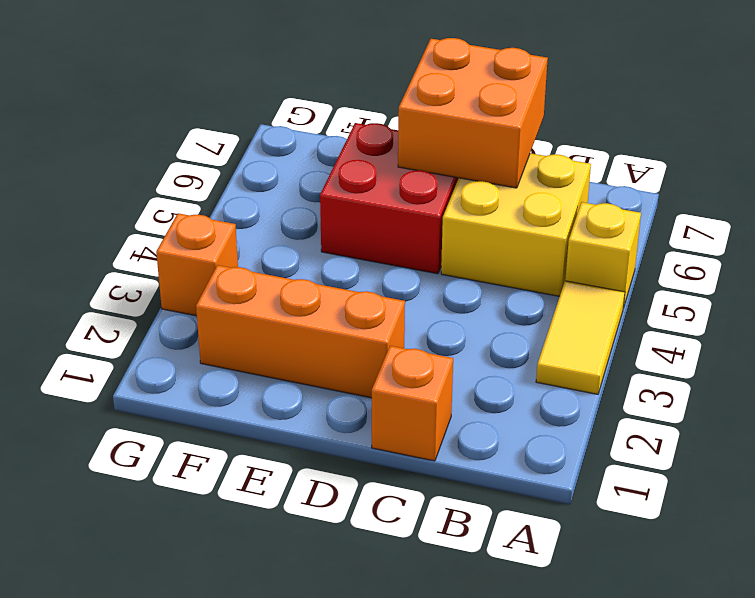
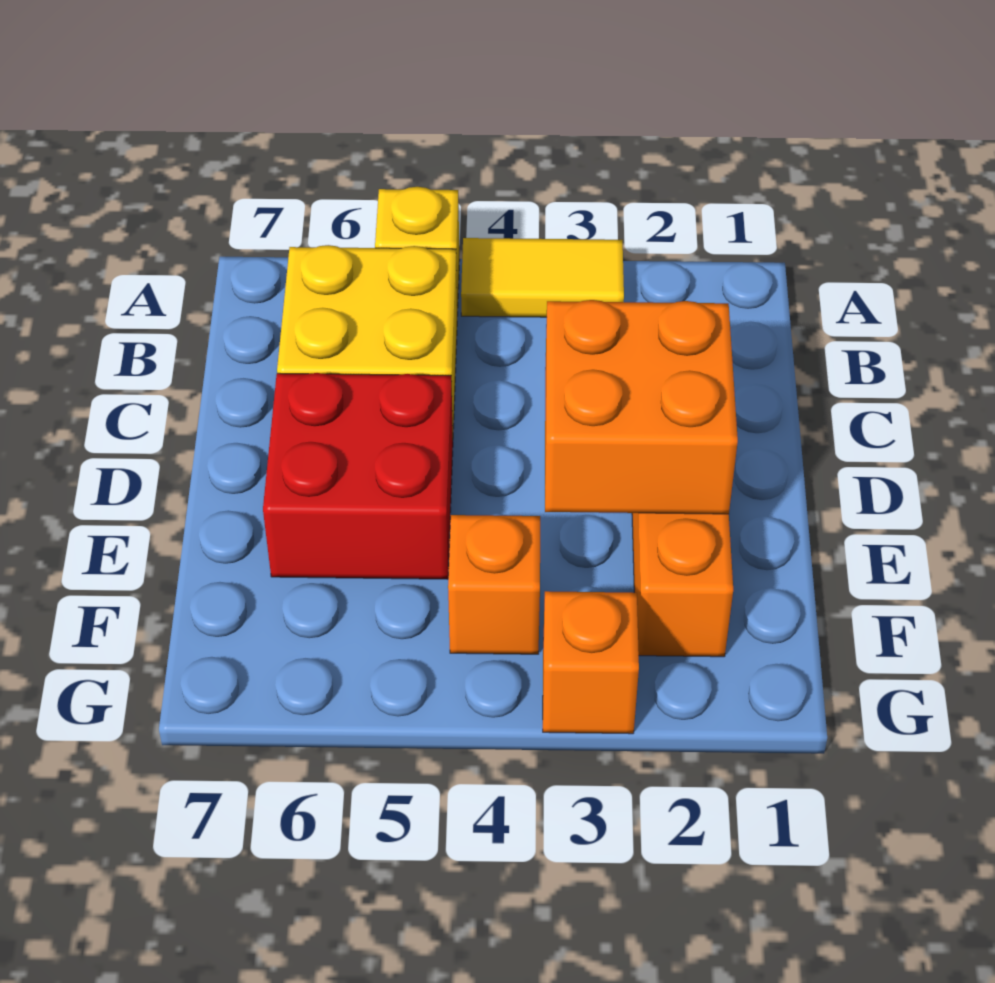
orange 1x1 brick [372,346,453,461] -> orange 1x1 brick moved to [448,515,540,654]
orange 2x2 brick [398,38,548,188] -> orange 2x2 brick moved to [545,300,738,514]

